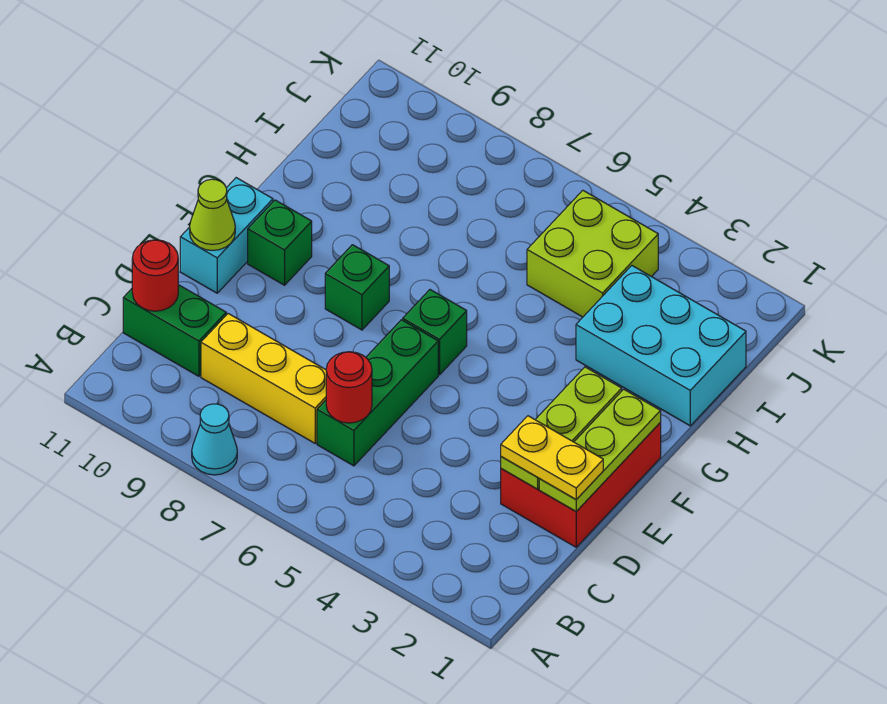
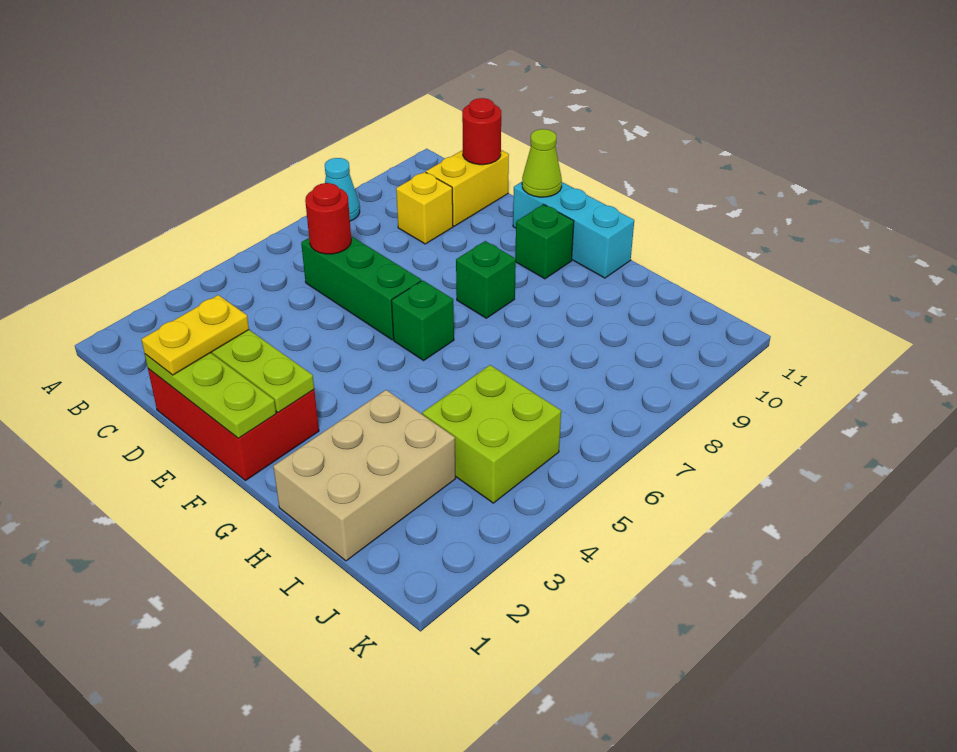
yellow 1x3 brick [201,314,326,443] -> yellow 1x1 brick [396,172,453,244]
green 1x2 brick [123,285,226,376] -> yellow 1x2 brick [426,150,509,226]
cyan 1x2 brick [180,178,273,293] -> cyan 1x3 brick [513,182,634,278]
cyan 2x3 brick [576,266,746,426] -> tan 2x3 brick [273,390,456,561]

